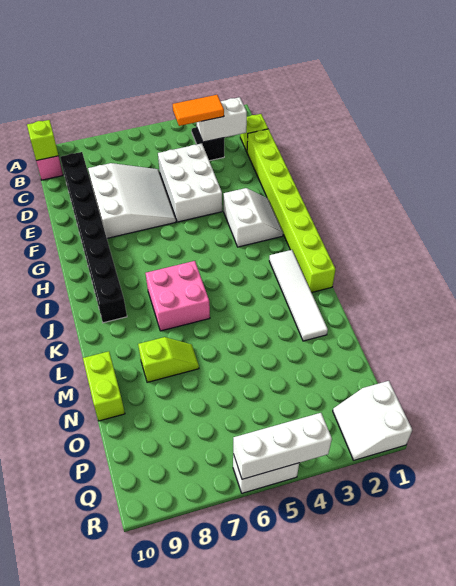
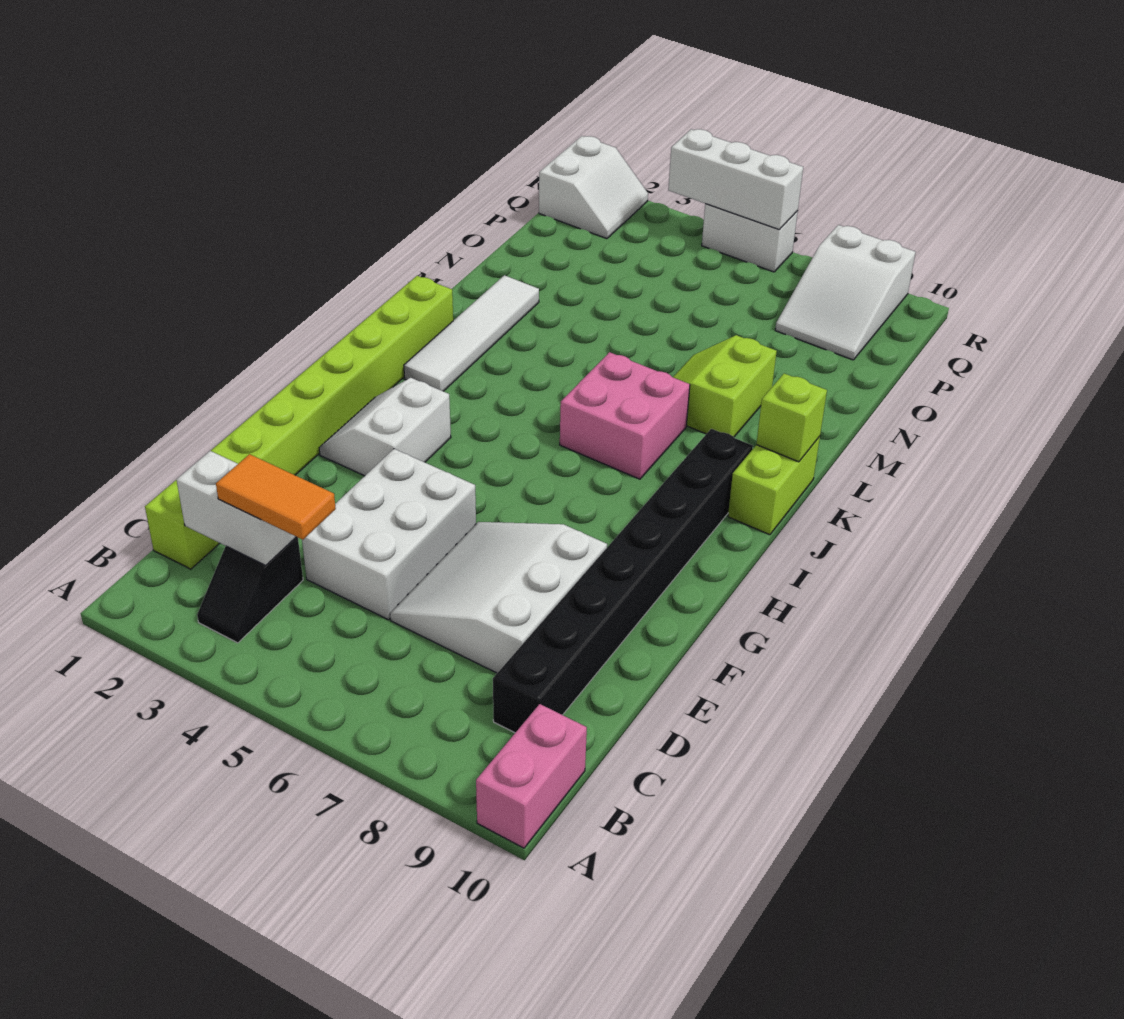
lime 1x1 brick [27,120,59,161] -> lime 1x1 brick moved to [756,373,827,462]
lime 1x2 slope [138,337,199,382] -> lime 2x2 slope [673,335,777,437]
lime 1x2 brick [83,351,125,421] -> lime 1x2 brick moved to [728,436,820,535]
none -> white 2x3 slope [775,225,916,360]

